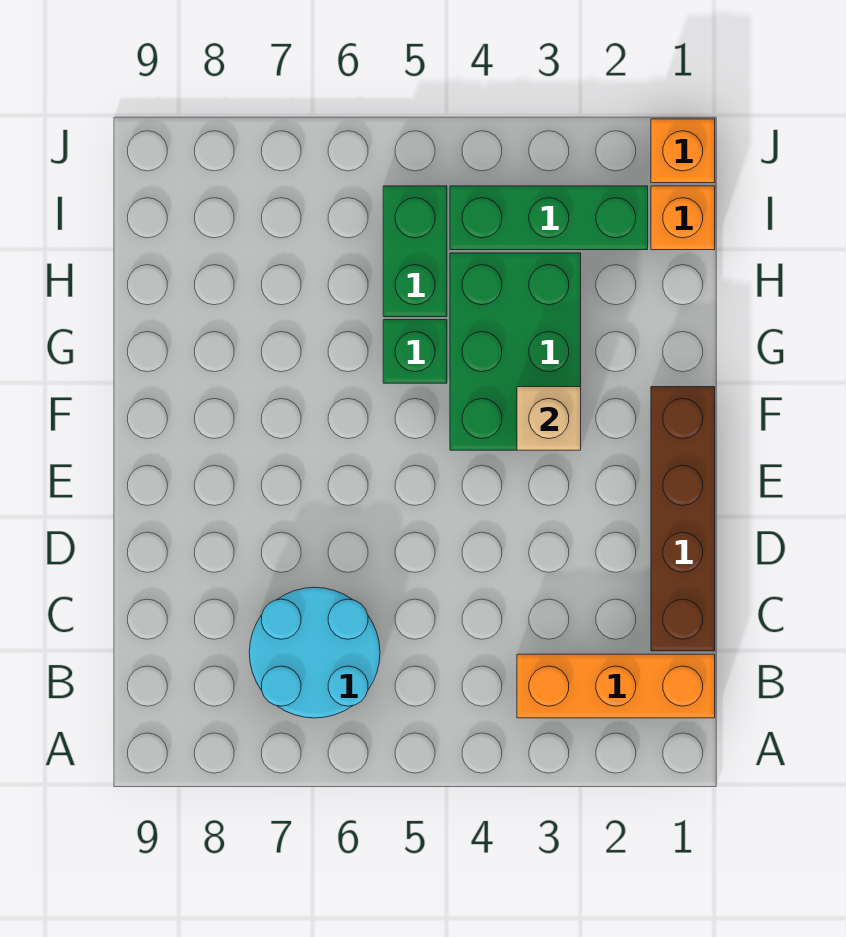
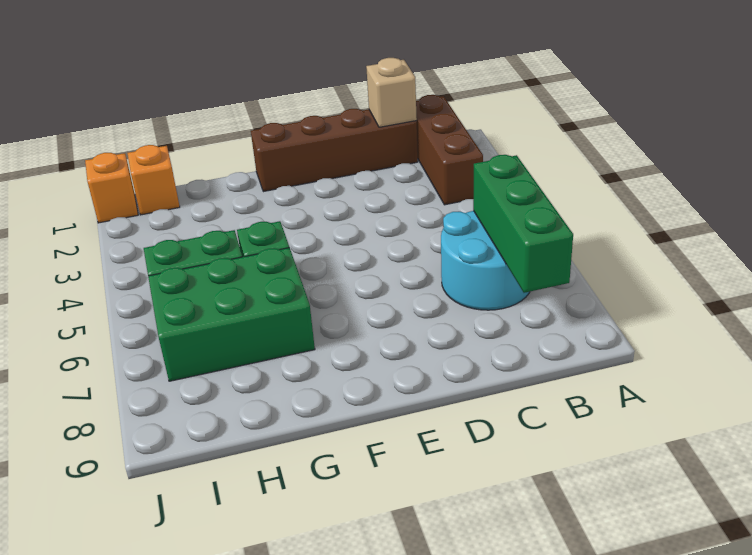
orange 1x3 brick [517,654,715,718] -> brown 1x3 brick [416,95,483,205]
green 2x3 brick [450,253,581,450] -> green 2x3 brick moved to [148,248,315,381]
tan 1x1 brick [517,387,581,450] -> tan 1x1 brick moved to [366,58,417,127]
green 1x3 brick [450,186,648,250] -> green 1x3 brick moved to [473,155,573,293]

